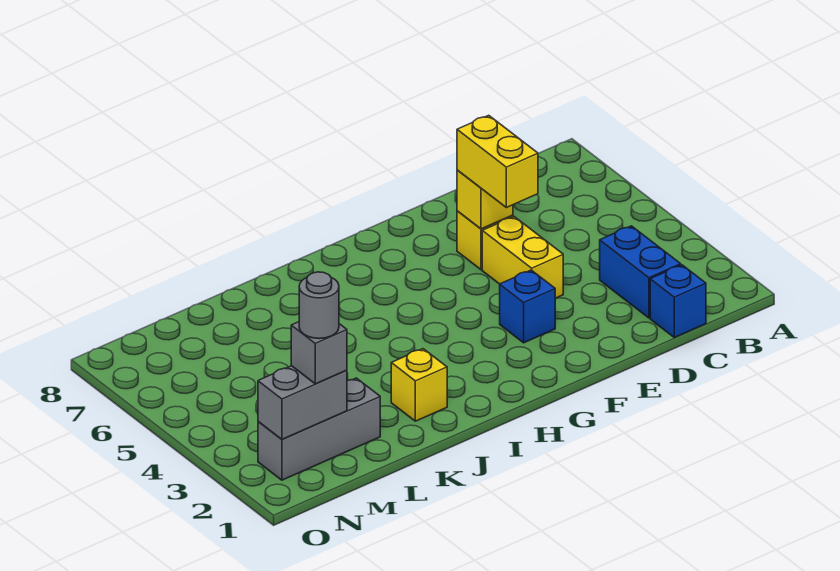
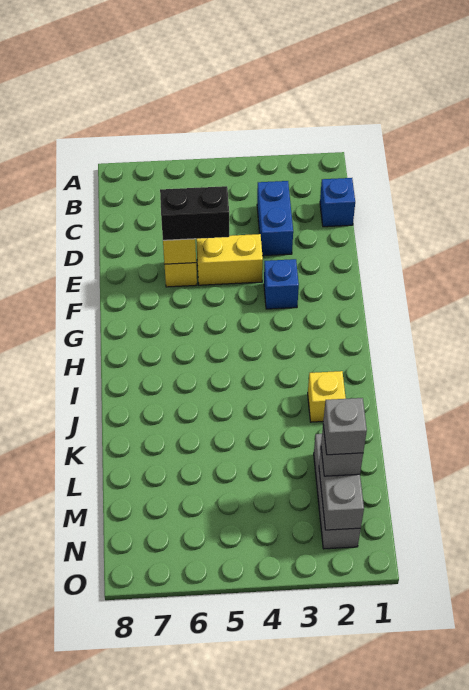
blue 1x2 brick [600,226,681,318] -> blue 1x2 brick turned to [257,181,293,256]
yellow 1x2 brick [457,115,538,208] -> black 1x2 brick [160,186,229,240]
grey 1x1 round brick [299,272,339,339] -> grey 1x1 brick [323,398,367,455]

